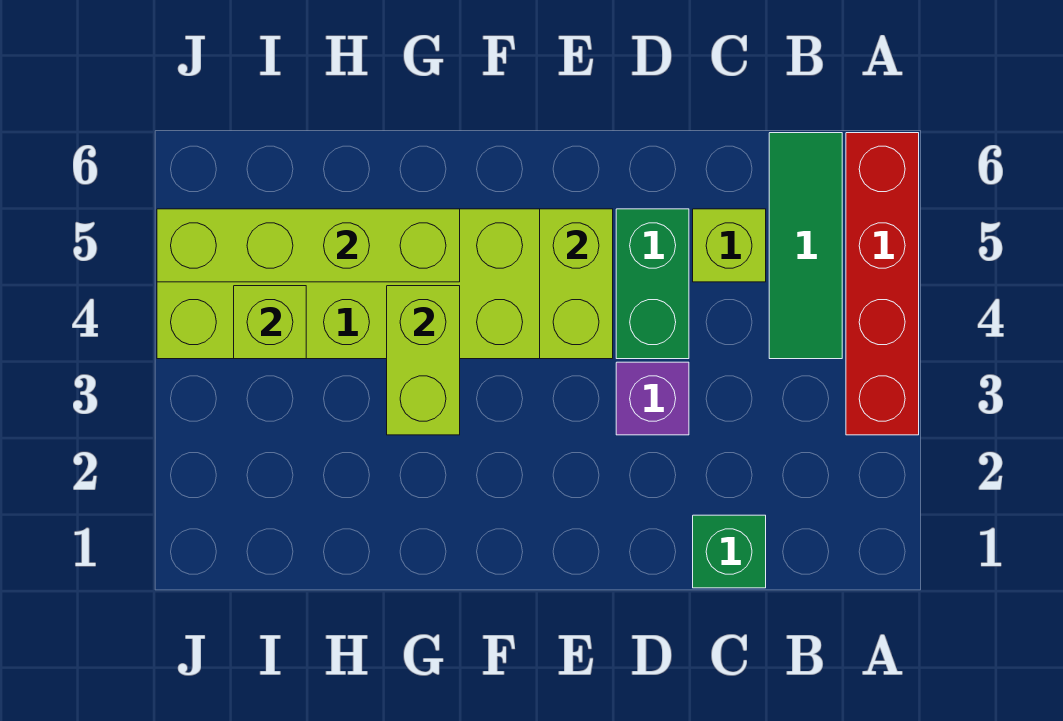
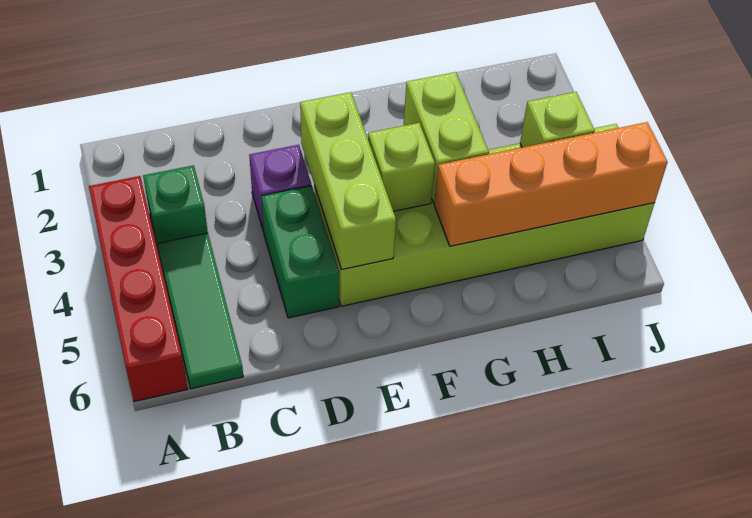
green 1x1 brick [693,515,766,588] -> green 1x1 brick moved to [143,165,208,251]
lime 1x1 brick [693,209,766,282] -> lime 1x1 brick moved to [368,123,435,211]
lime 1x2 brick [540,209,613,359] -> lime 1x3 brick [300,92,396,269]
lime 1x4 brick [157,209,460,282] -> orange 1x4 brick [434,122,668,246]

